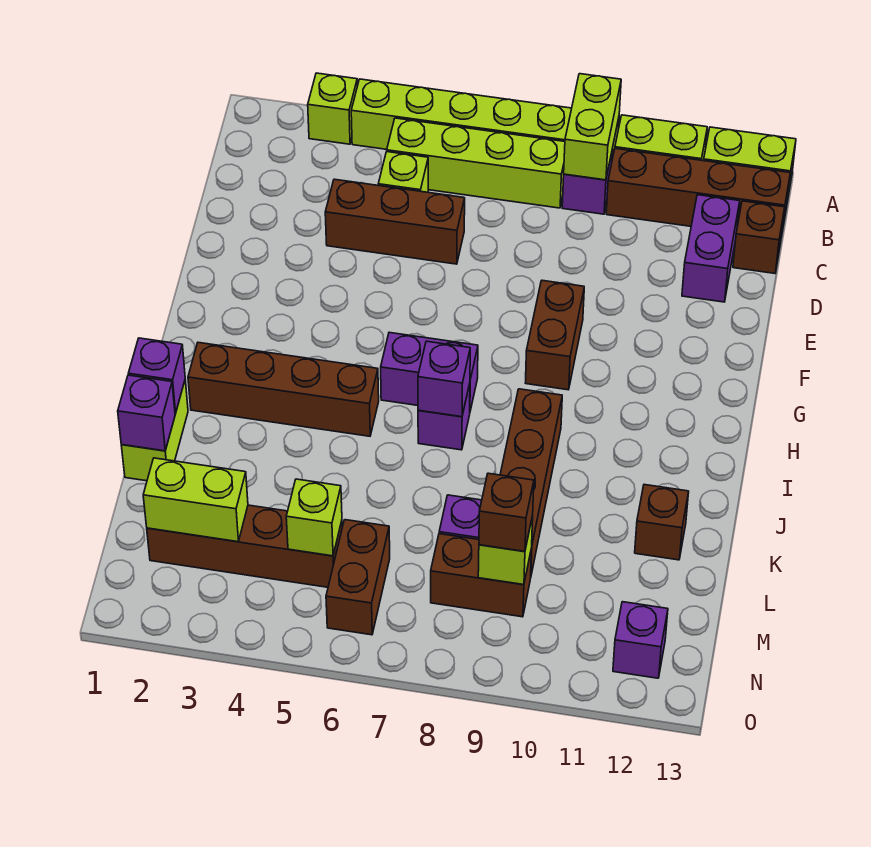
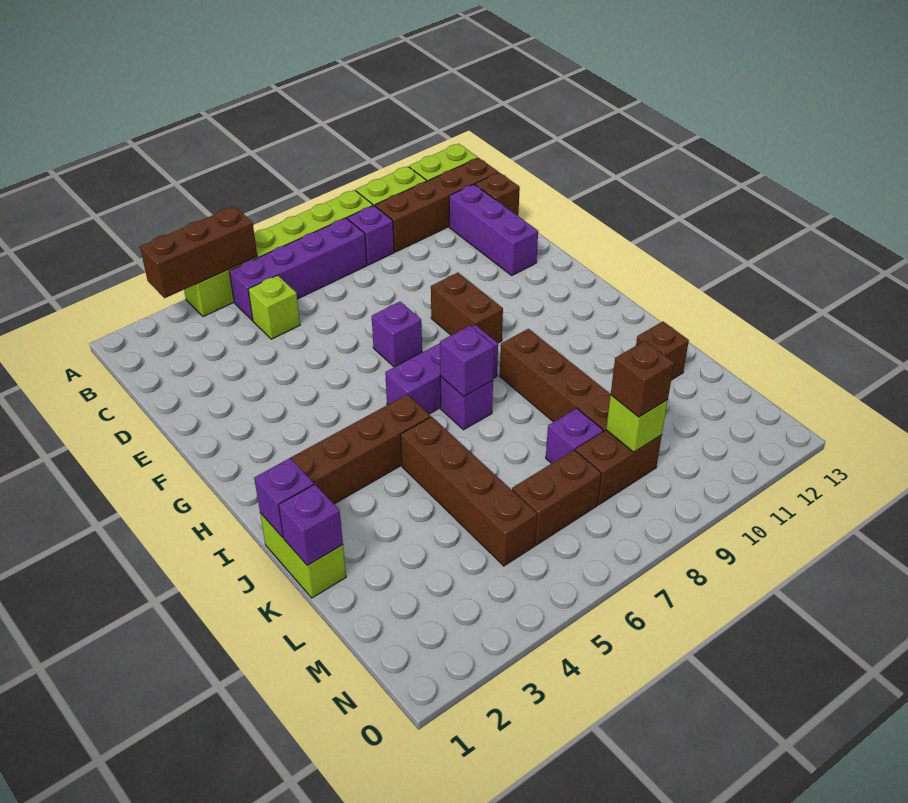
lime 1x1 brick [308,73,357,144] -> none
lime 1x2 brick [564,74,621,180] -> none
lime 1x4 brick [387,118,565,208] -> purple 1x4 brick [229,218,367,321]
purple 1x2 brick [682,195,740,302] -> purple 1x3 brick [449,184,538,275]
brown 1x3 brick [325,179,465,264] -> brown 1x3 brick moved to [140,206,257,298]
purple 1x2 brick [381,332,478,411] -> purple 1x3 brick [385,325,498,414]
brown 1x4 brick [147,505,342,587] -> brown 1x4 brick turned to [401,417,537,566]
lime 1x2 brick [143,458,248,542] -> none
lime 1x1 brick [286,479,342,556] -> none
brown 1x2 brick [326,520,390,635] -> brown 1x2 brick turned to [512,450,601,545]
purple 1x1 brick [613,602,668,678] -> purple 1x1 brick moved to [372,302,422,367]

